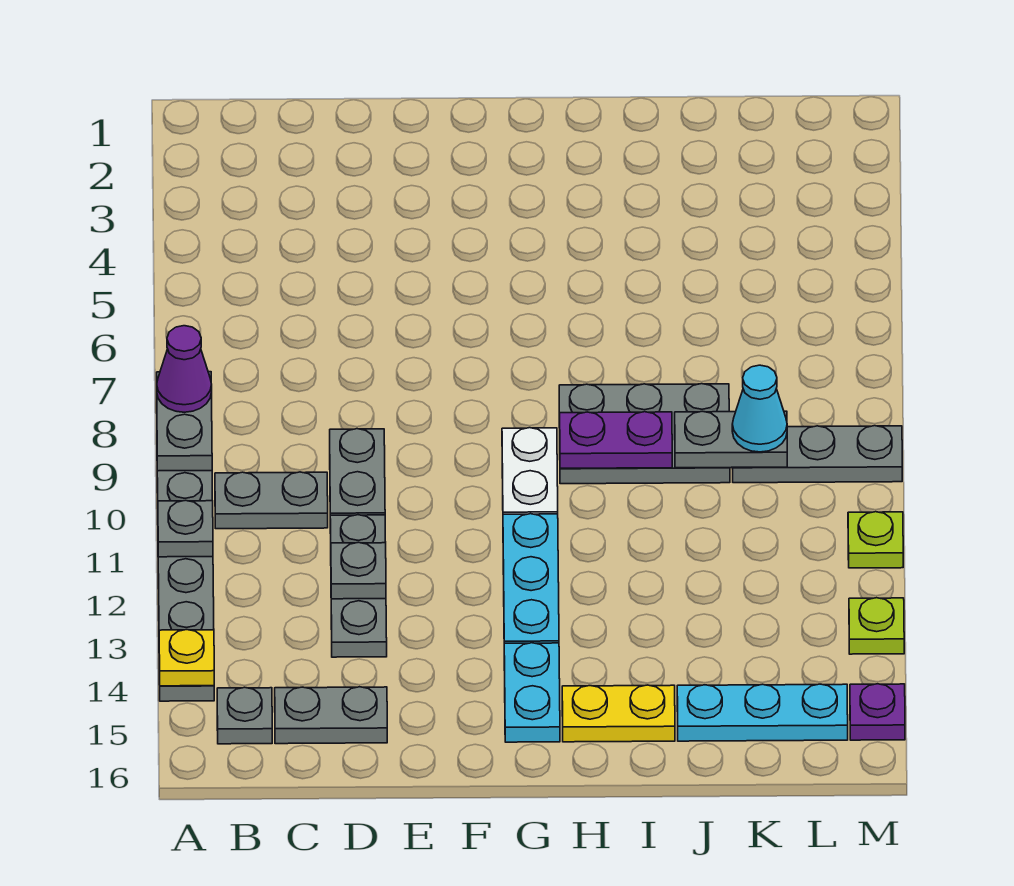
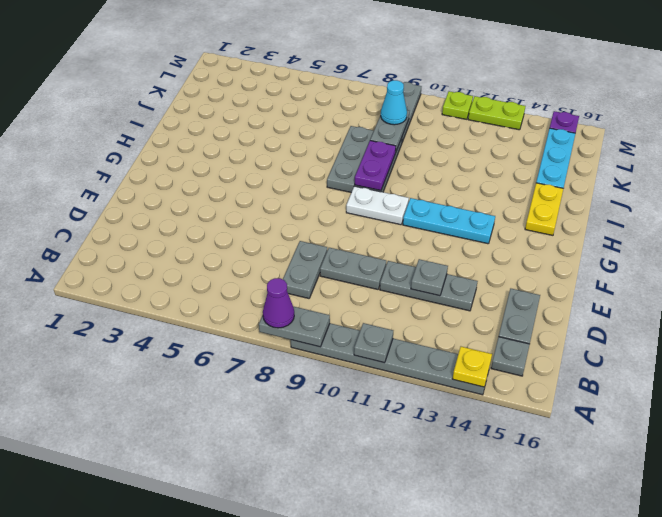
grey 1x2 plate [215,472,328,529] -> grey 1x2 plate moved to [283,241,327,298]
cyan 1x2 plate [504,643,560,742] -> none
lime 1x1 plate [849,598,904,654] -> lime 1x2 plate [468,96,525,130]

